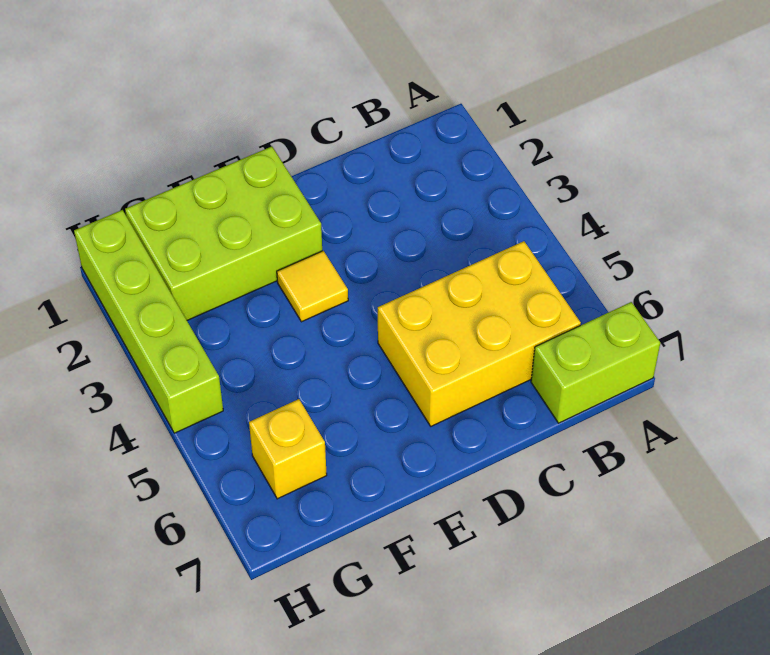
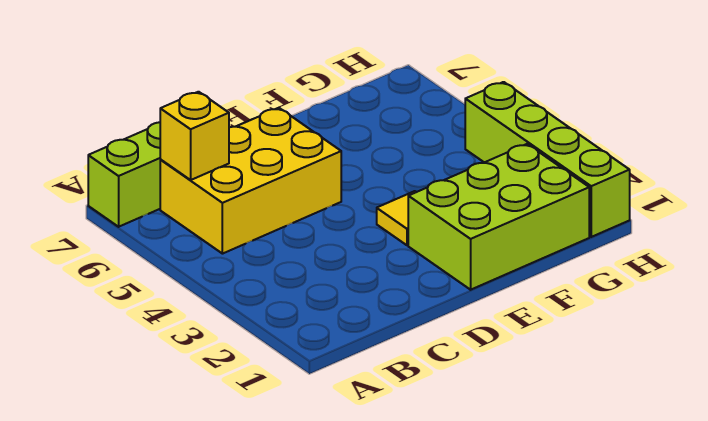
yellow 1x1 brick [249,399,327,499] -> yellow 1x1 brick moved to [160,92,229,180]

